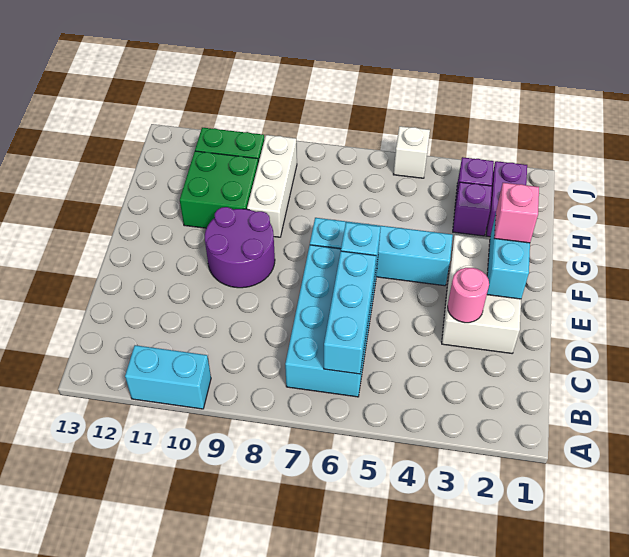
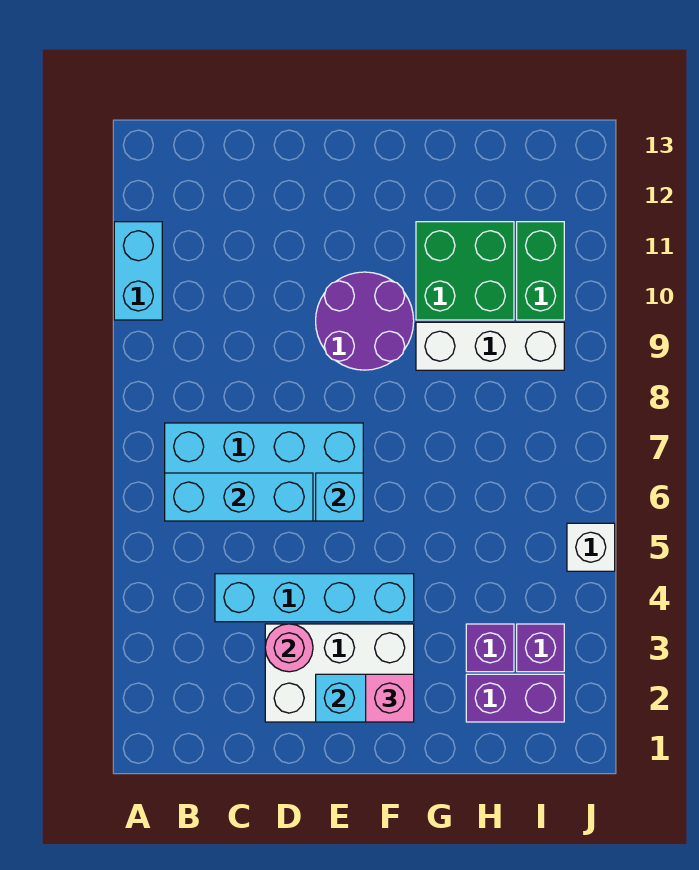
cyan 1x4 brick [310,218,453,286] -> cyan 1x4 brick turned to [215,574,414,622]

